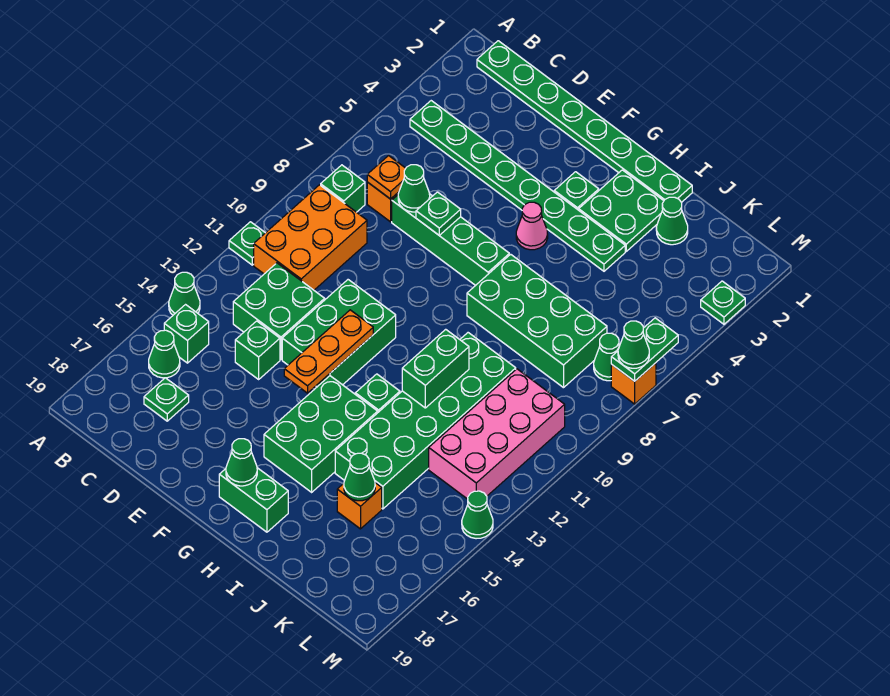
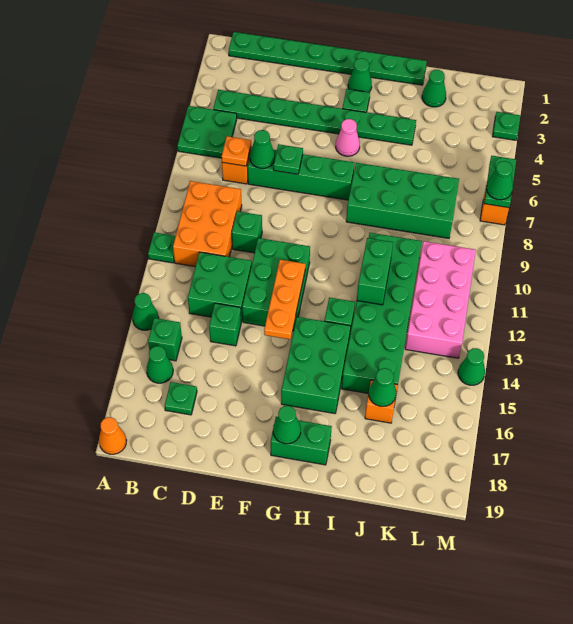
none -> orange 1x1 cone [99,417,127,454]
green 1x1 brick [321,165,365,212] -> green 1x1 brick moved to [232,211,262,253]
green 2x2 plate [579,170,664,251] -> green 2x2 plate moved to [177,106,237,158]
green 1x1 cone [594,333,619,381] -> green 1x1 cone moved to [348,58,372,92]

